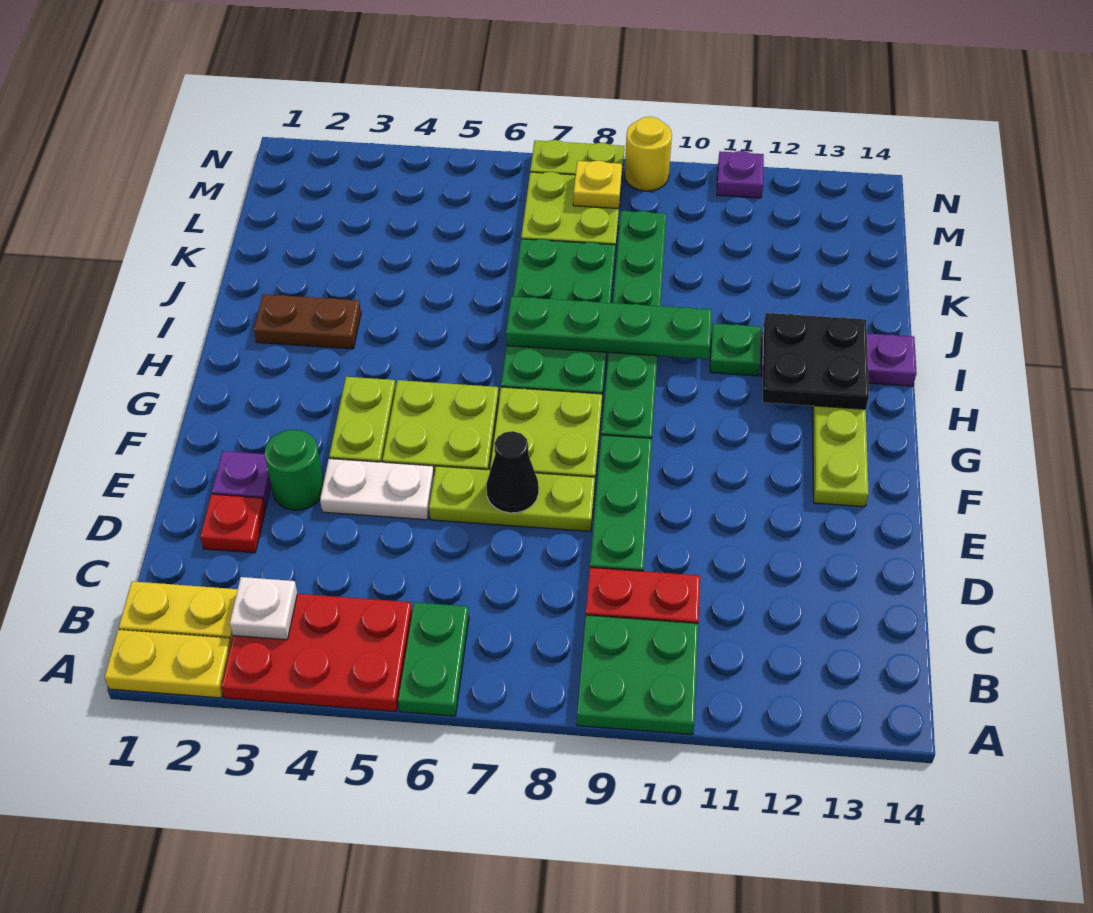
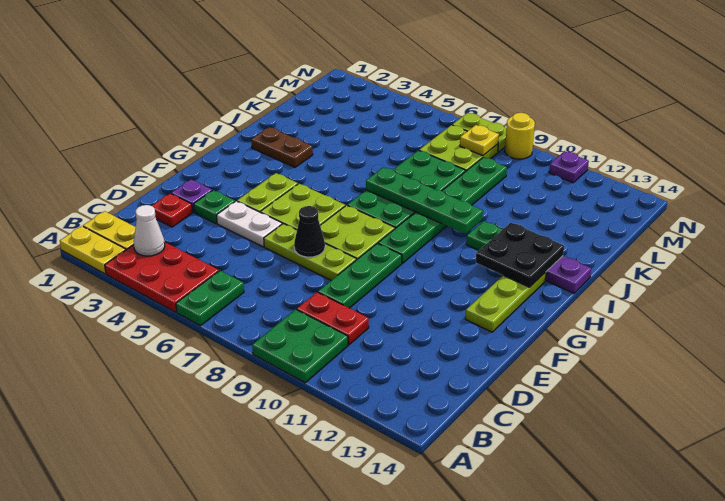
white 1x1 plate [230,577,297,640] -> white 1x1 cone [134,205,165,256]
green 1x1 round brick [265,430,324,510] -> green 1x1 plate [194,190,235,224]

